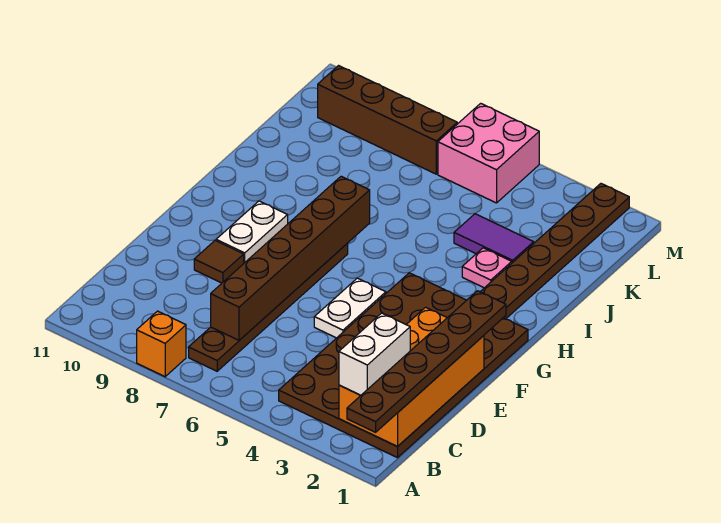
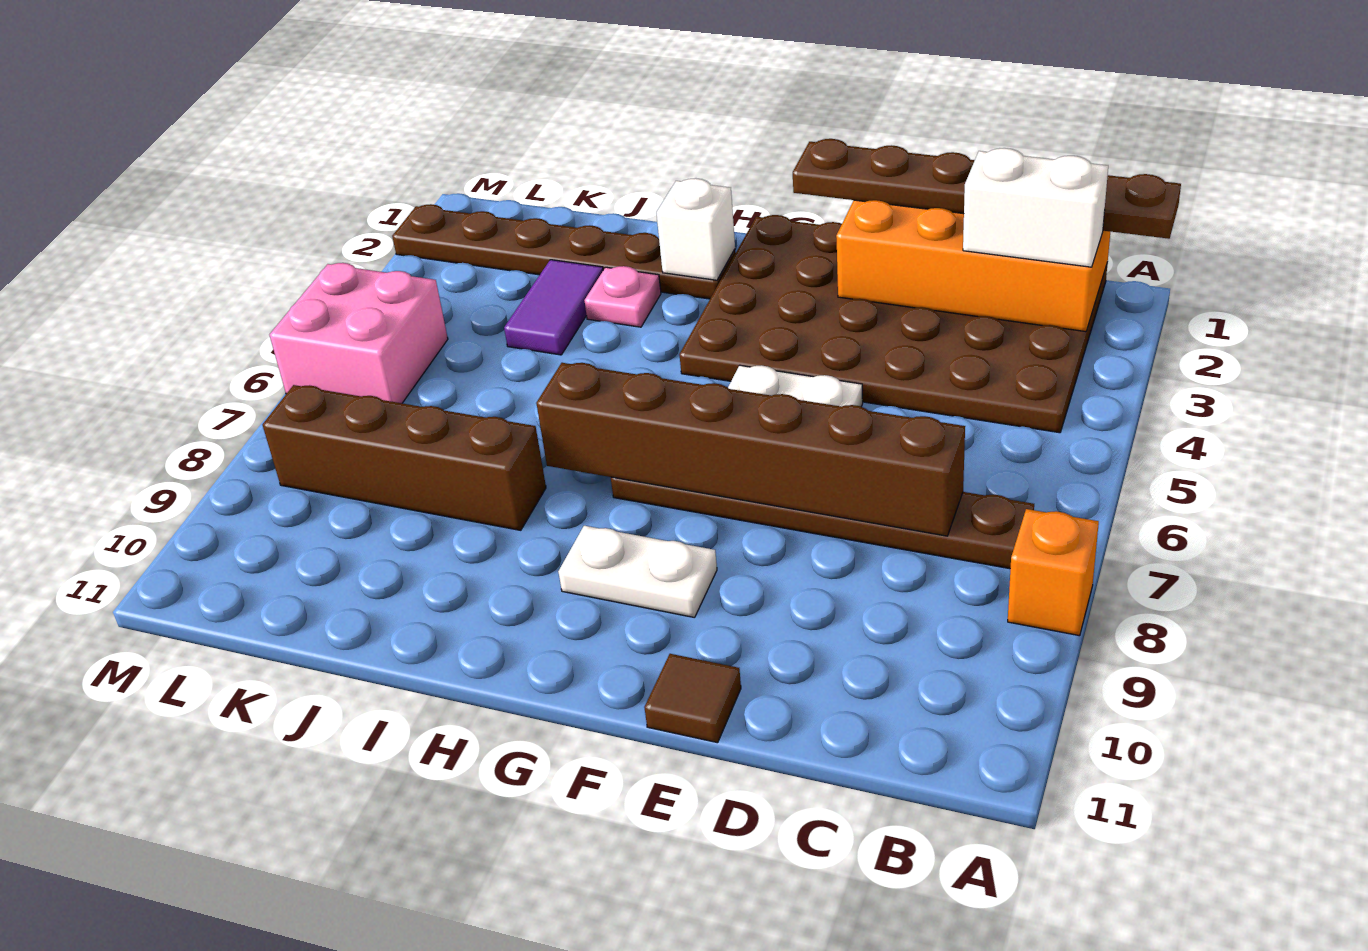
brown 1x1 tile [194,240,244,283] -> brown 1x1 tile moved to [644,654,741,743]
none -> white 1x1 brick [656,178,735,280]
brown 1x4 brick [318,66,457,174] -> brown 1x4 brick turned to [263,385,546,530]

